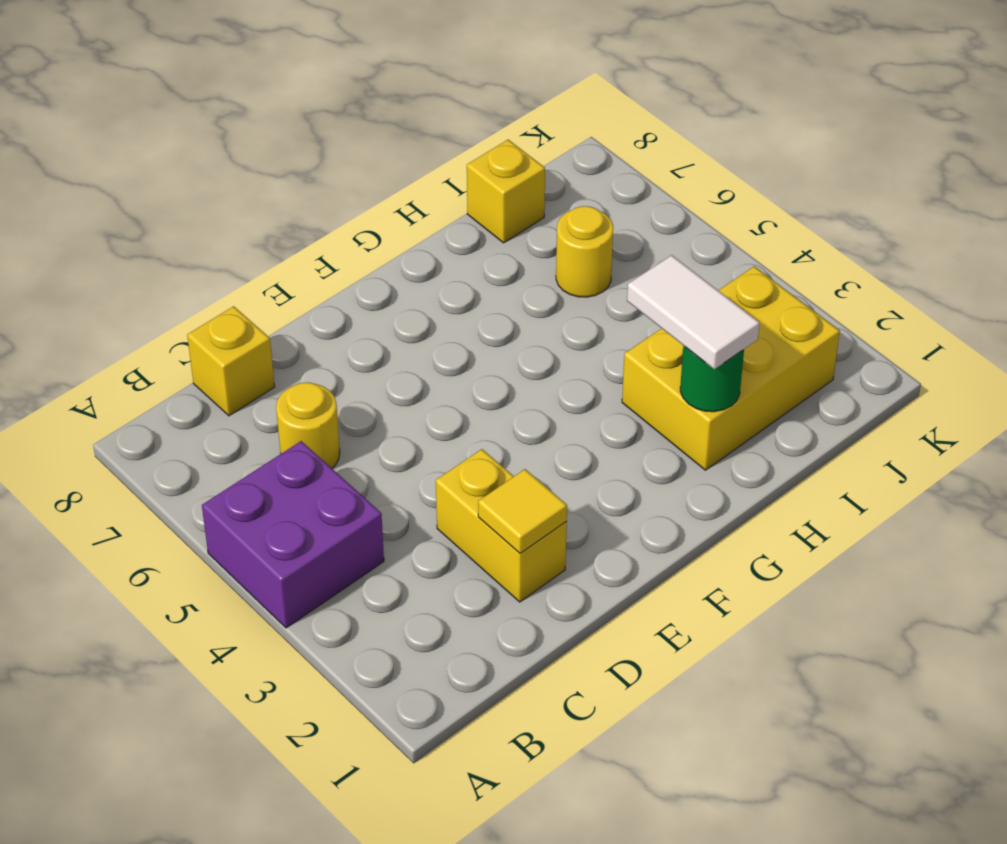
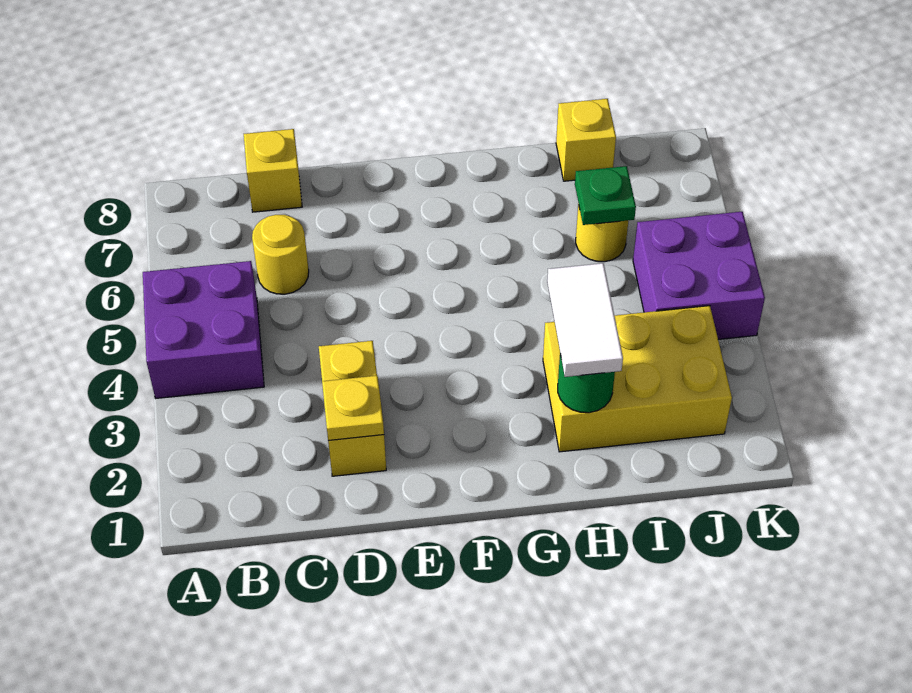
yellow 1x1 tile [478,469,567,553] -> yellow 1x1 plate [322,376,384,441]
none -> green 1x1 plate [575,166,636,225]
none -> purple 2x2 brick [633,212,765,339]

